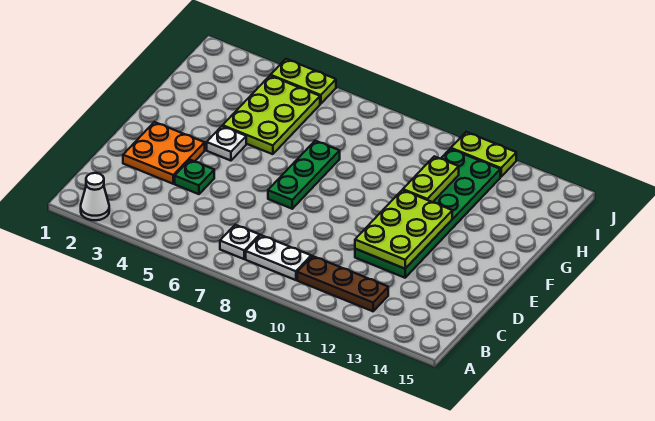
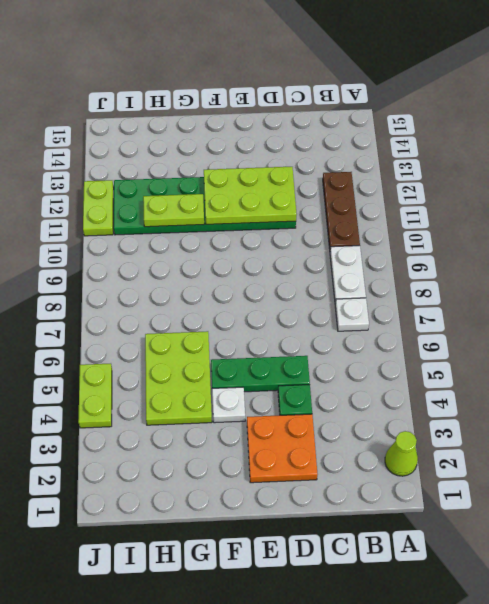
white 1x1 cone [81,173,109,220] -> lime 1x1 cone [385,431,418,476]
green 1x3 plate [268,141,340,209] -> green 1x3 plate moved to [211,356,310,392]
lime 2x3 plate [223,76,320,154] -> lime 2x3 plate turned to [145,331,212,425]

